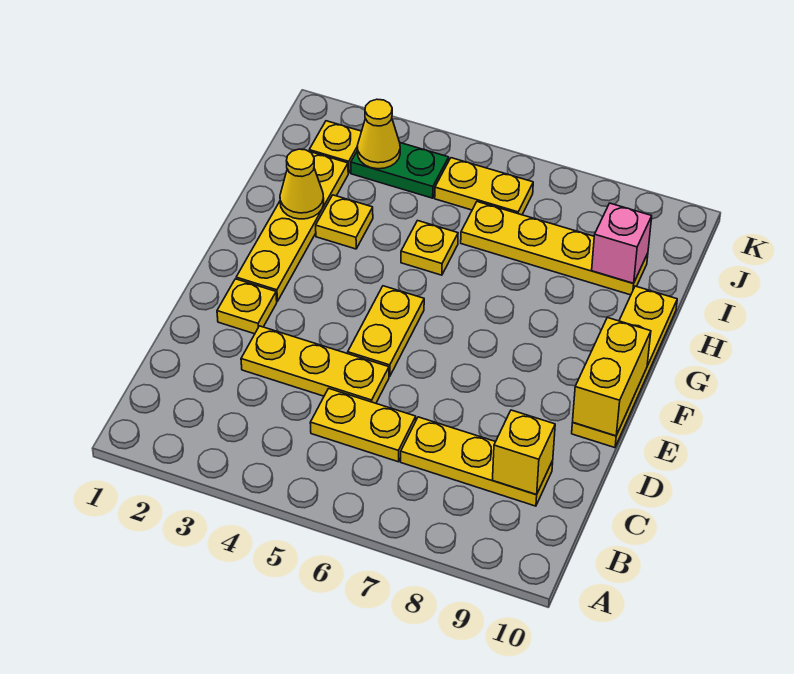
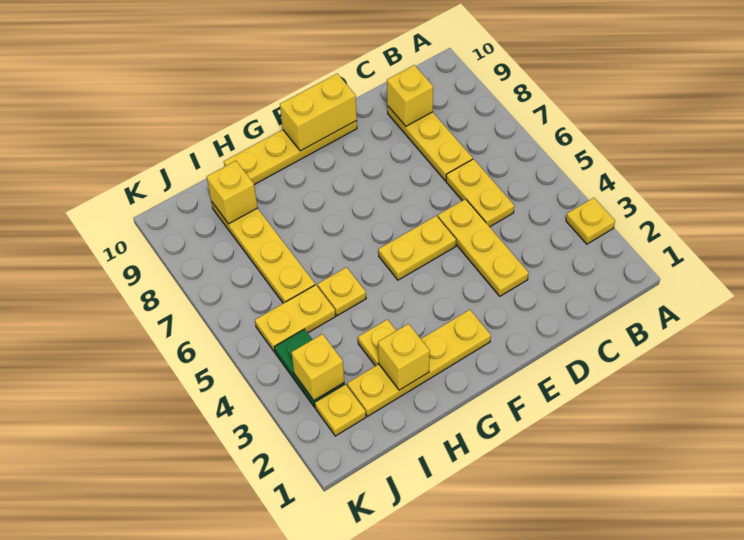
yellow 1x1 plate [217,279,277,334] -> yellow 1x1 plate moved to [566,198,615,244]
yellow 1x1 cone [280,149,324,219] -> yellow 1x1 brick [378,324,430,390]
pink 1x1 brick [592,203,652,283] -> yellow 1x1 brick [207,161,257,224]
yellow 1x1 cone [357,99,400,169] -> yellow 1x1 brick [291,334,344,400]
yellow 1x2 plate [435,158,533,215] -> yellow 1x2 plate turned to [255,285,335,352]

